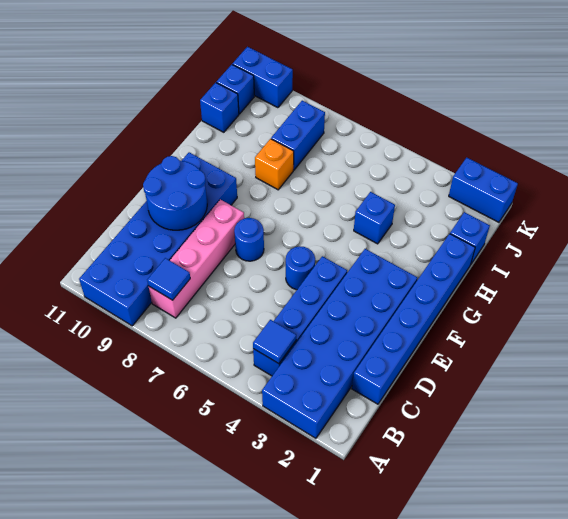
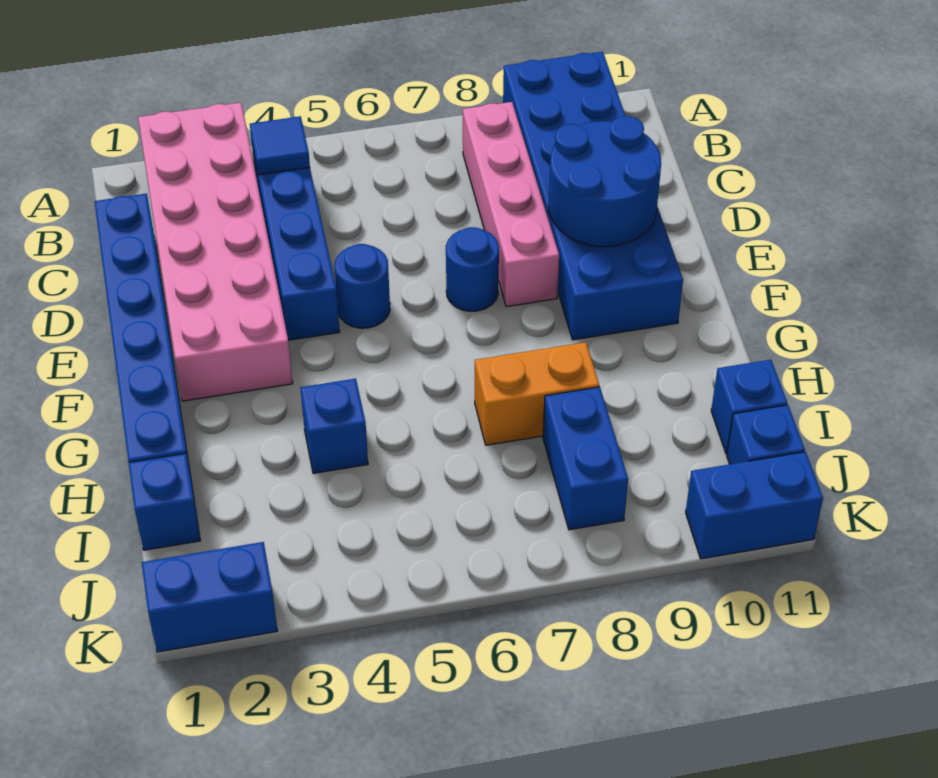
blue 2x6 brick [262,249,417,438] -> pink 2x6 brick [138,103,293,401]
blue 1x1 tile [147,258,190,300] -> none
orange 1x1 brick [255,139,294,190] -> orange 1x2 brick [475,342,599,445]

